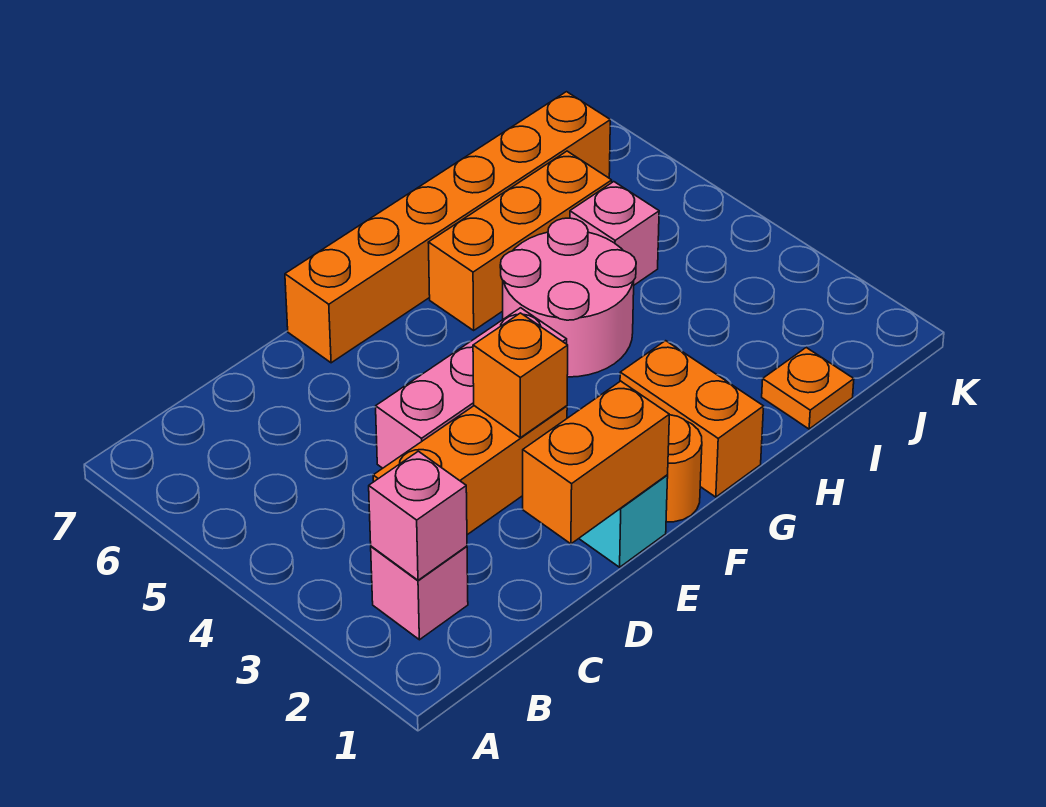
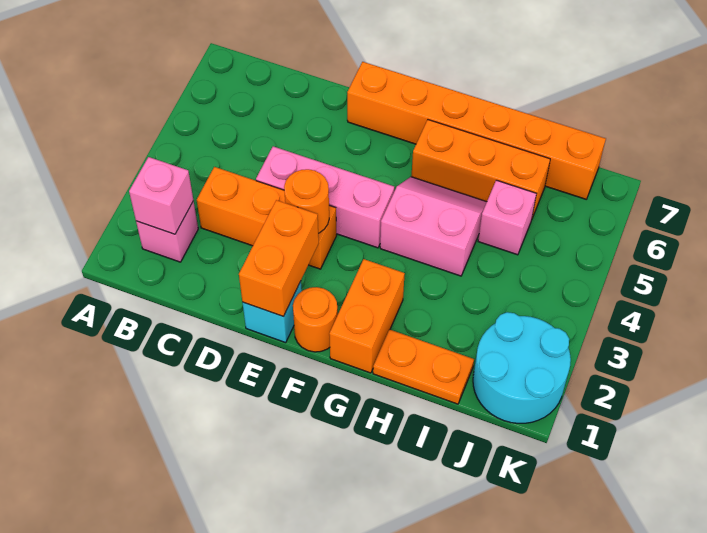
orange 1x2 brick [523,381,669,544] -> orange 1x2 brick turned to [239,200,319,317]
orange 1x1 brick [473,313,568,438] -> orange 1x1 round brick [284,169,329,233]
pink 2x2 round brick [500,218,636,377] -> pink 2x2 slope [380,177,487,276]
orange 1x1 plate [762,348,854,429] -> orange 1x2 plate [373,330,474,404]
none -> cyan 2x2 round brick [473,312,571,423]

